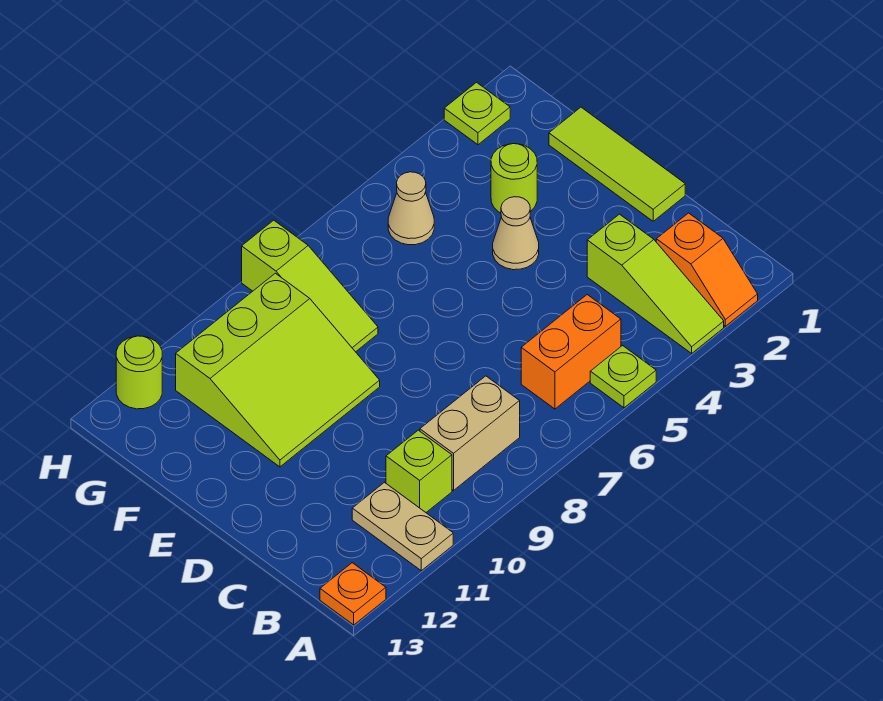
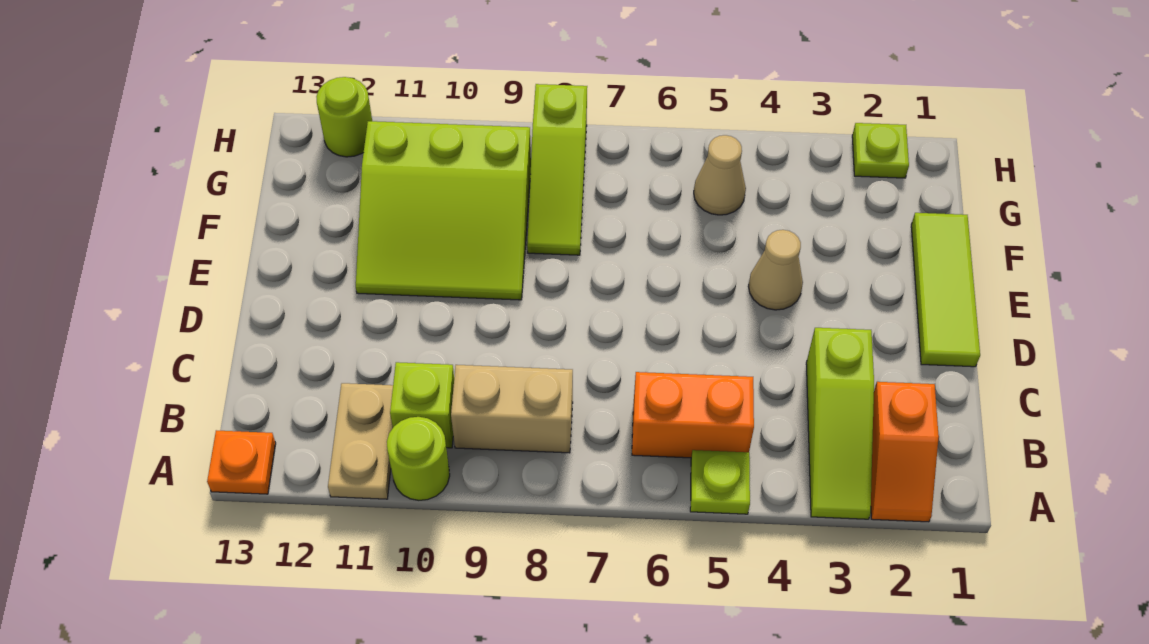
lime 1x1 round brick [491,144,537,213] -> lime 1x1 round brick moved to [387,417,450,500]

